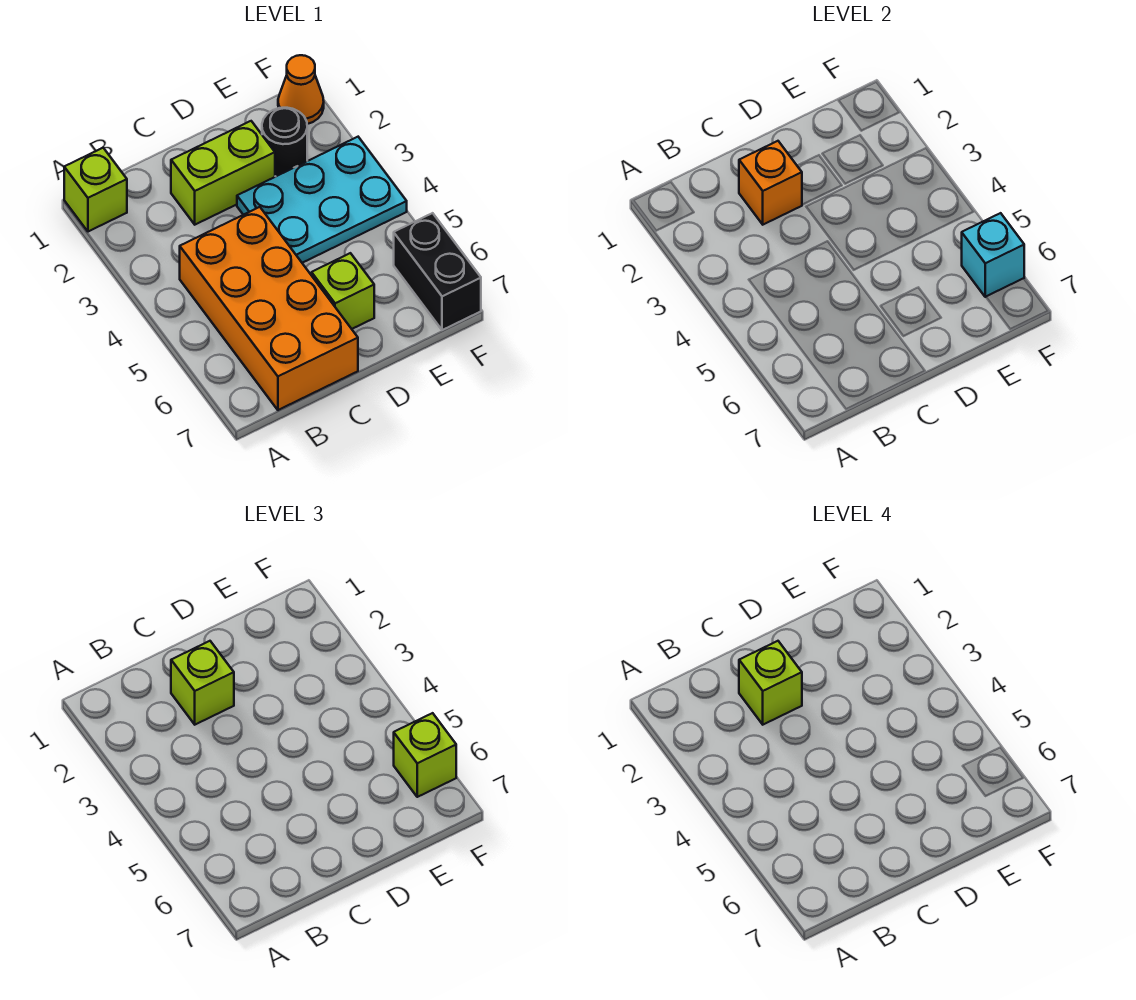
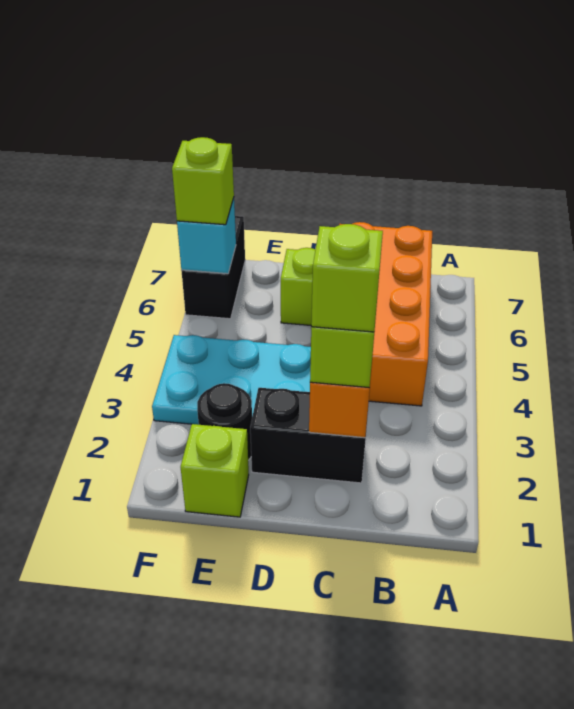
lime 1x1 brick [64,148,127,232] -> lime 1x1 brick moved to [181,424,249,517]
lime 1x2 brick [171,121,275,225] -> black 1x2 brick [250,388,368,483]
orange 1x1 cone [278,55,324,124] -> none

